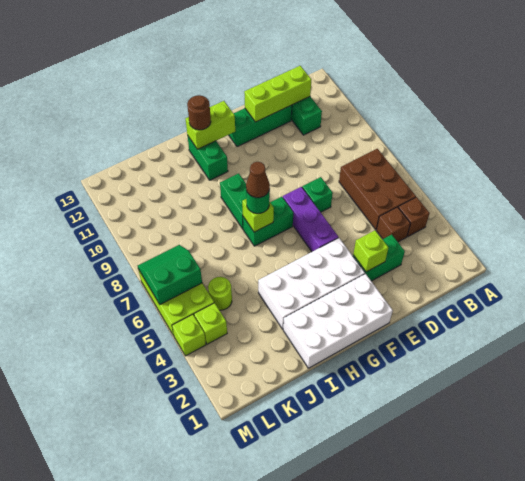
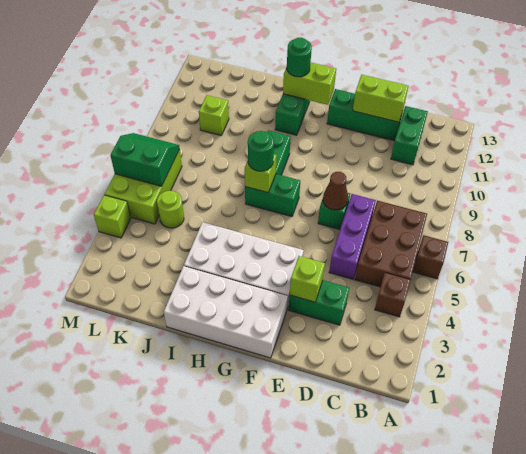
brown 1x1 brick [376,207,410,242] -> brown 1x1 brick moved to [413,235,448,279]
lime 1x3 brick [244,66,311,122] -> lime 1x2 brick [353,75,408,122]
purple 1x3 brick [283,187,338,252] -> purple 1x3 brick moved to [329,194,376,279]
brown 1x1 cone [246,162,270,198] -> brown 1x1 cone moved to [323,172,348,210]
brown 1x1 round brick [187,95,211,130] -> green 1x1 round brick [287,38,312,77]
lime 1x1 brick [194,303,227,344] -> lime 1x1 brick moved to [199,95,229,135]

